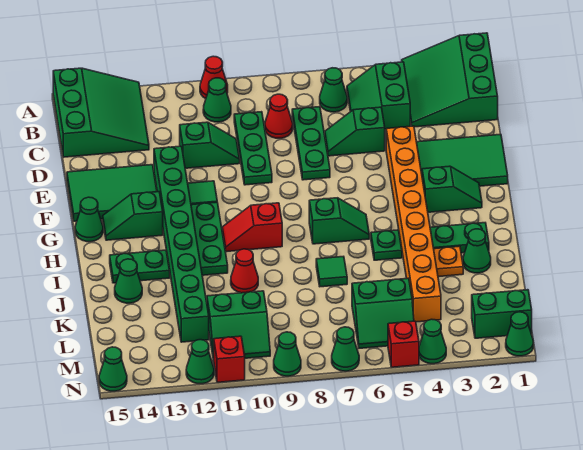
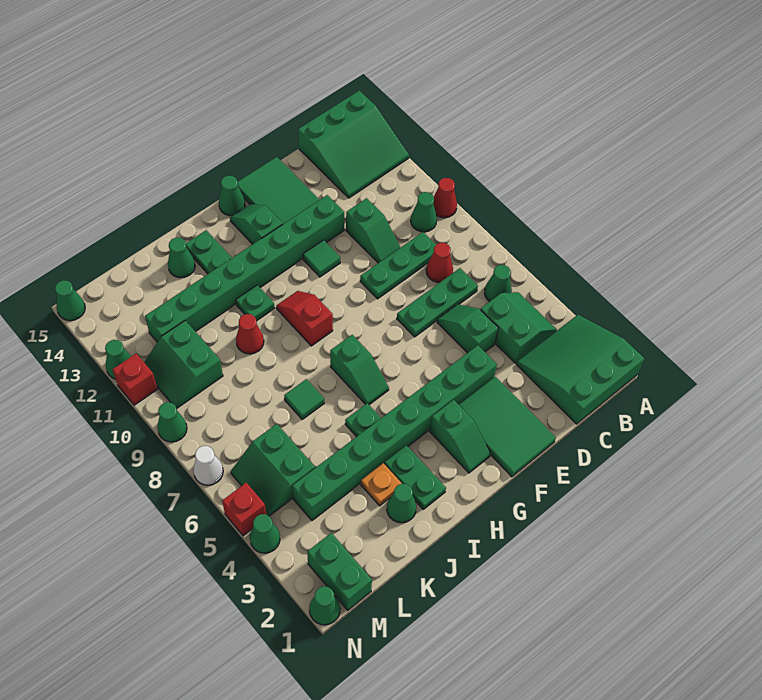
green 2x2 slope [347,62,410,129] -> green 2x2 slope turned to [480,292,557,363]
orange 1x8 brick [386,126,441,322] -> green 1x8 brick [292,345,497,520]
green 1x3 plate [191,202,228,275] -> green 1x1 plate [236,285,274,321]
green 1x1 cone [332,327,359,371] -> white 1x1 cone [193,446,223,485]

